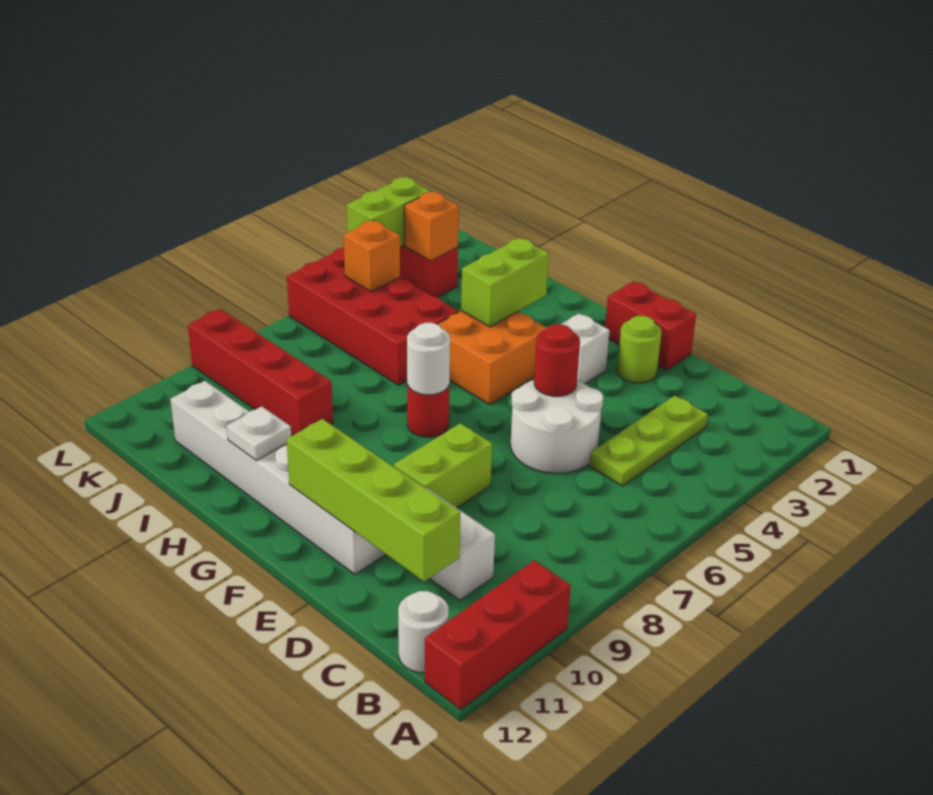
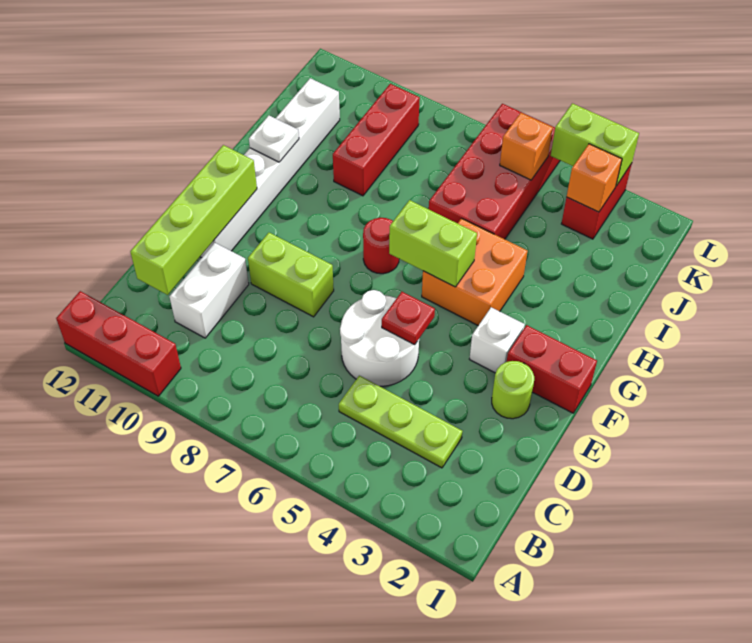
white 1x1 round brick [398,591,449,673] -> none
red 1x2 brick [605,281,696,370] -> red 1x2 brick turned to [507,325,597,413]
red 1x1 round brick [534,324,580,396] -> red 1x1 plate [382,292,435,345]
white 1x1 round brick [407,323,450,395] -> none
lime 1x2 brick [461,238,549,327] -> lime 1x2 brick moved to [389,200,477,287]
red 1x4 brick [188,309,333,436] -> red 1x3 brick [333,84,420,196]

